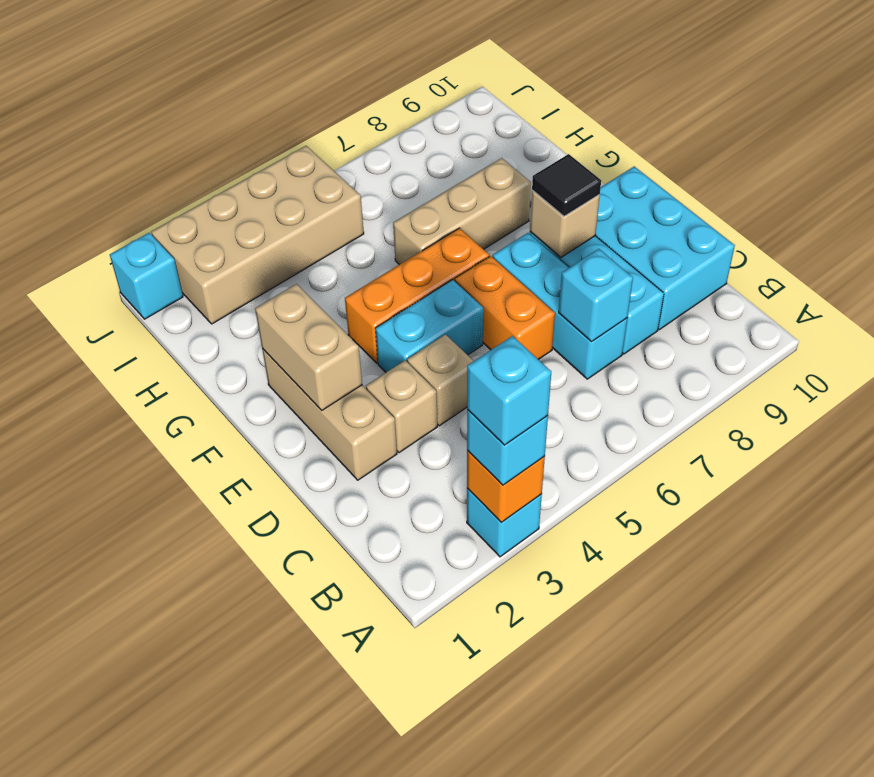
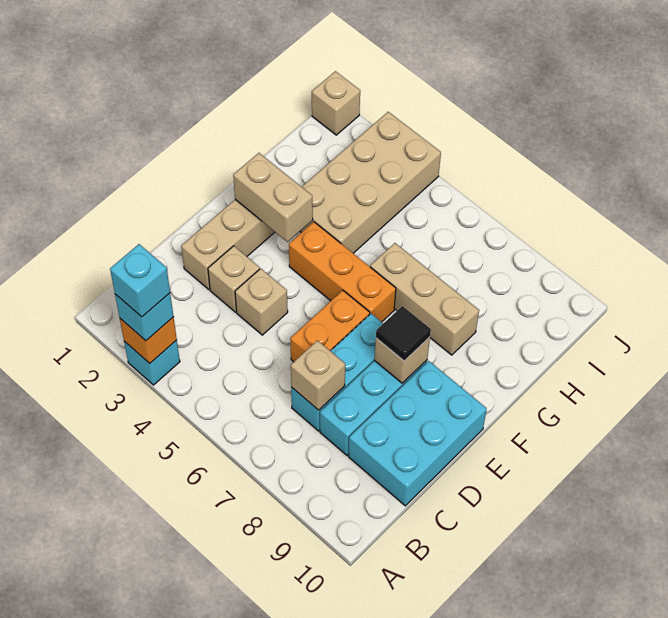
cyan 1x1 brick [559,249,633,342] -> tan 1x1 brick [291,341,345,410]
tan 1x2 brick [255,284,362,410] -> tan 1x2 brick turned to [233,153,313,242]
cyan 1x2 brick [376,280,483,372] -> none
tan 2x4 brick [151,146,364,324] -> tan 2x4 brick turned to [300,112,441,253]
cyan 1x1 brick [110,233,183,319] -> tan 1x1 brick [312,71,360,135]

